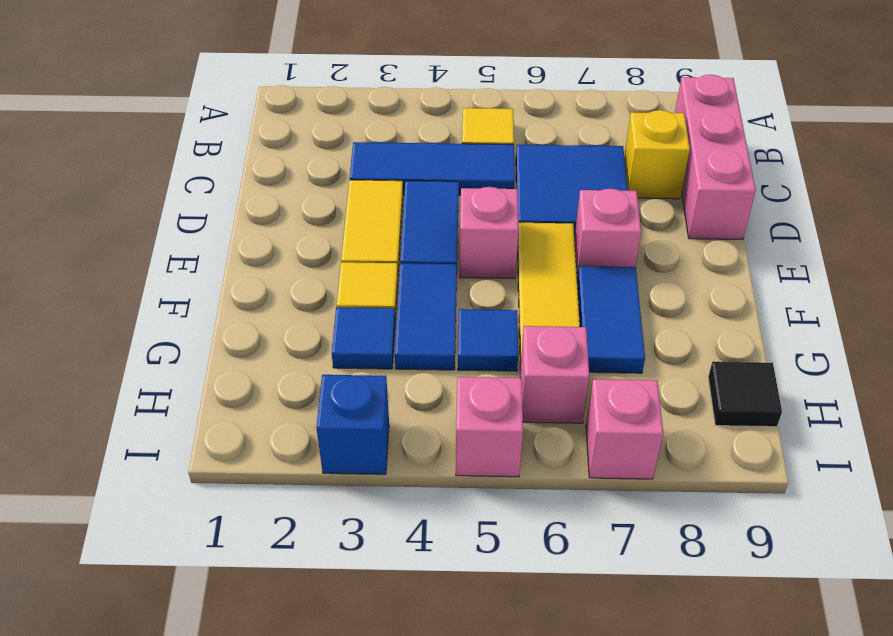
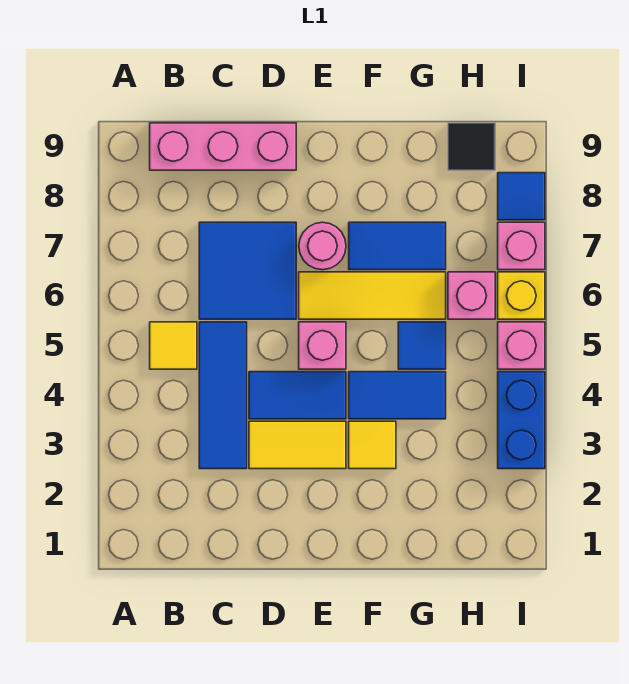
yellow 1x1 brick [624,110,690,199] -> yellow 1x1 brick moved to [498,272,545,319]
pink 1x1 brick [574,189,641,278] -> pink 1x1 round brick [299,222,346,270]
blue 1x1 tile [332,307,395,369] -> blue 1x1 tile moved to [498,173,545,220]
blue 1x1 brick [316,375,389,474] -> blue 1x2 brick [498,372,545,469]

